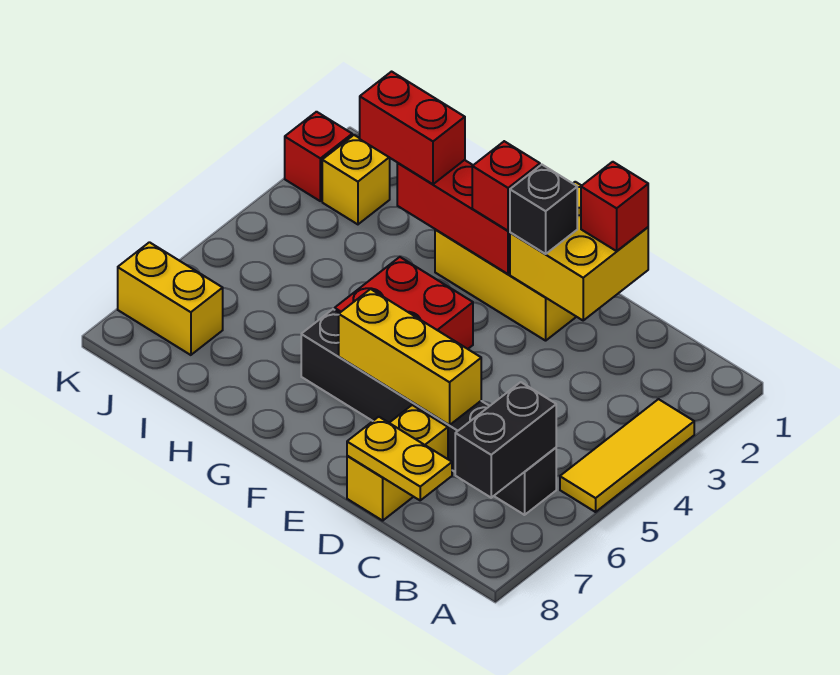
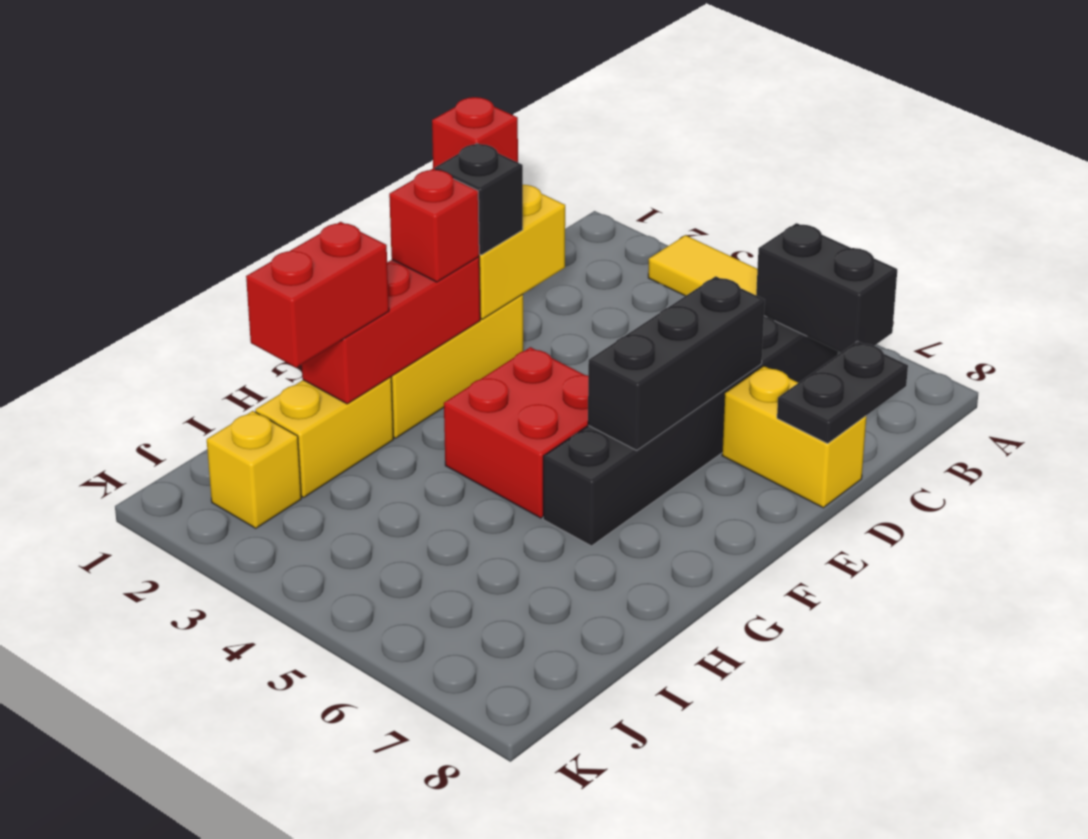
yellow 1x2 plate [347,417,452,500] -> black 1x2 plate [777,341,908,444]
yellow 1x3 brick [339,289,481,425] -> black 1x3 brick [588,276,765,450]
yellow 1x2 brick [118,242,223,355] -> yellow 1x2 brick moved to [255,377,394,498]
red 1x1 brick [285,112,352,201] -> none

